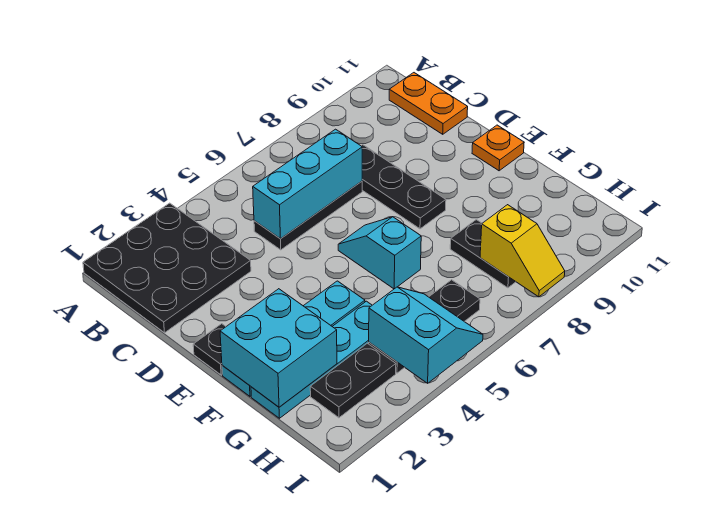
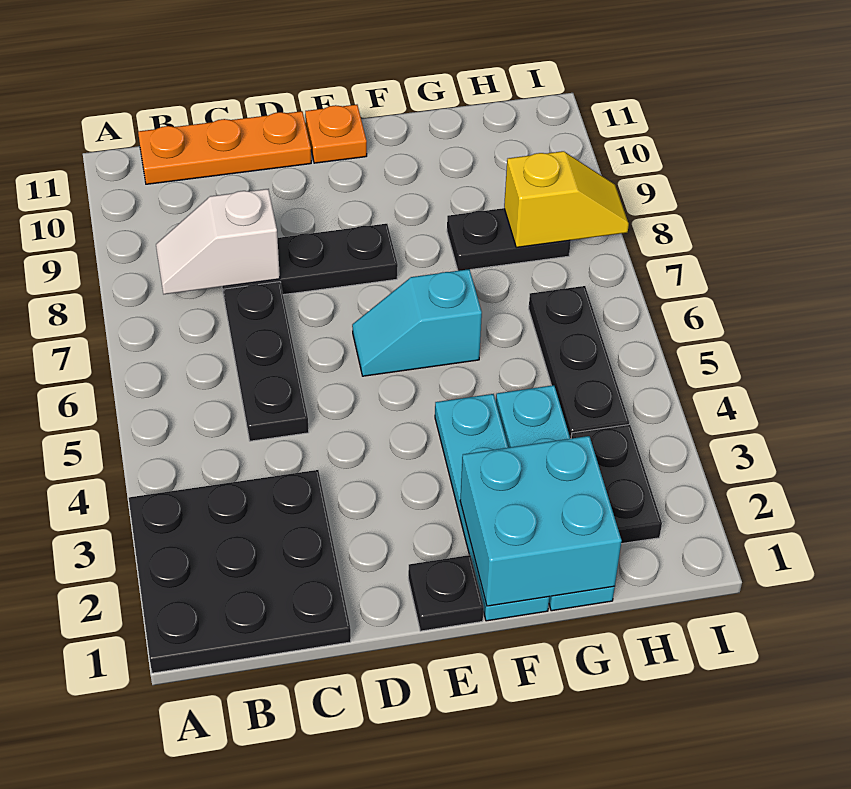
none -> white 1x2 slope [156,189,280,294]
orange 1x2 plate [389,73,468,134] -> orange 1x3 plate [138,111,311,184]
cyan 1x3 brick [253,129,362,239] -> none
cyan 2x2 slope [369,287,483,383] -> none

